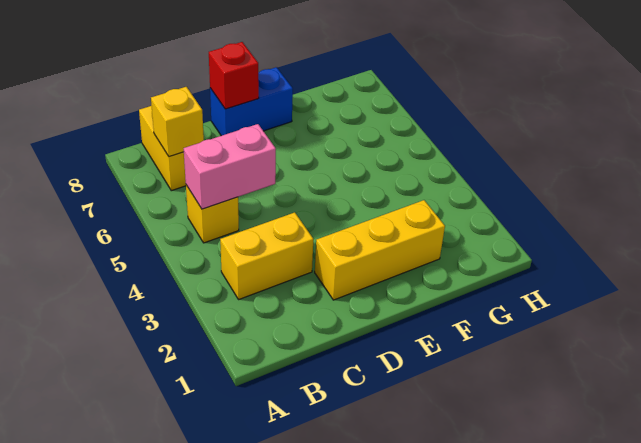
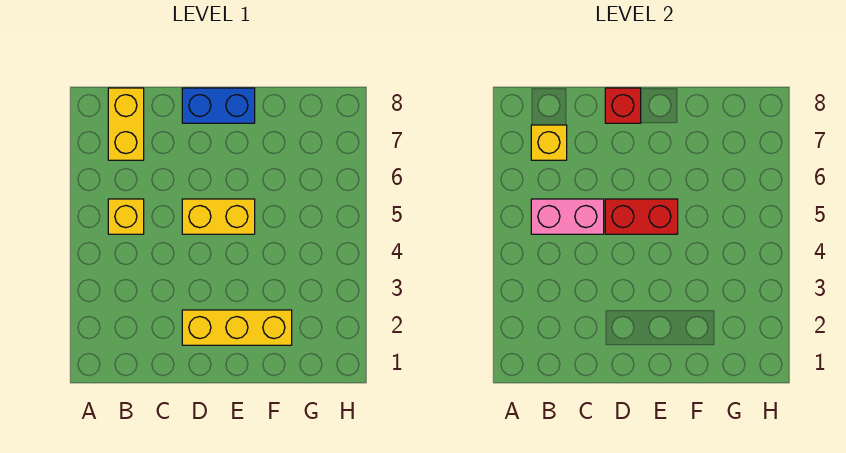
yellow 1x2 brick [220,212,313,300] -> yellow 1x2 brick moved to [182,199,255,234]
none -> red 1x2 brick [605,199,678,234]

